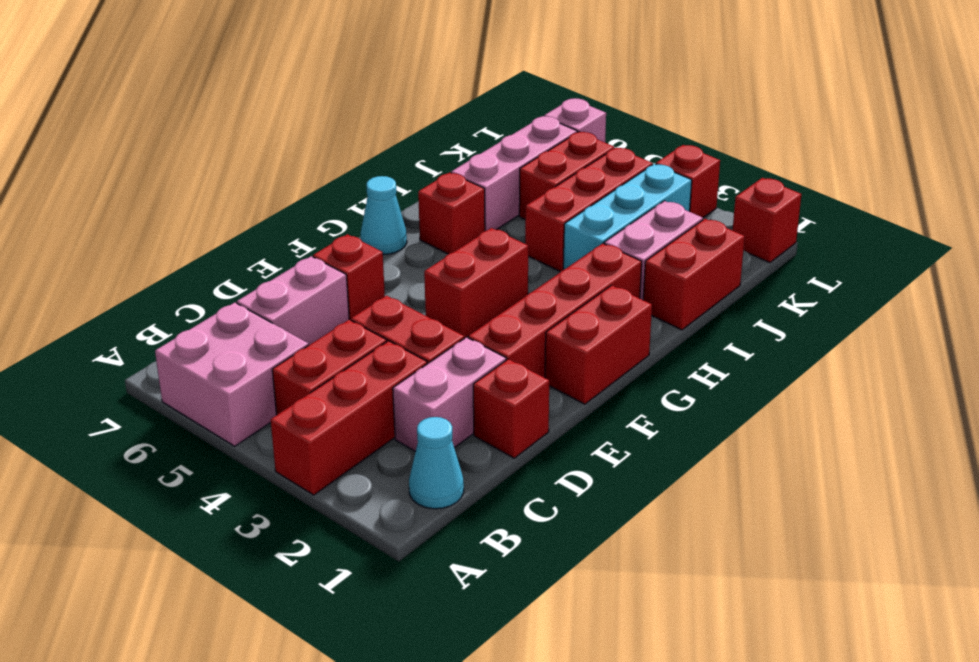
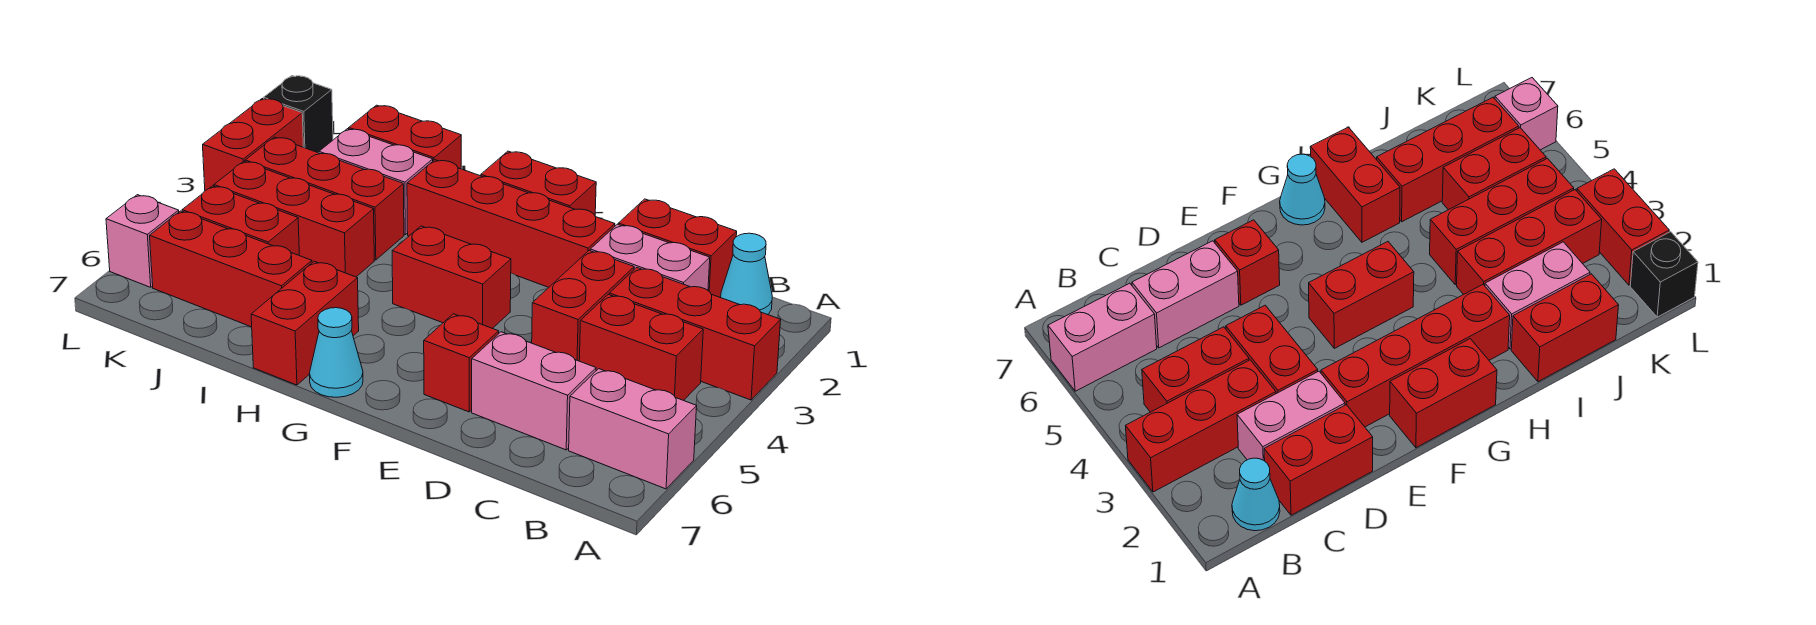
pink 2x2 brick [155,302,309,446] -> pink 1x2 brick [569,369,697,489]
red 1x1 brick [473,359,549,458] -> red 1x2 brick [618,199,737,297]
red 1x1 brick [418,172,485,254] -> red 1x2 brick [251,261,359,385]
cyan 1x3 brick [563,164,692,270] -> red 1x3 brick [245,137,404,260]
pink 1x3 brick [451,116,577,231] -> red 1x3 brick [150,211,312,327]
red 1x1 brick [733,178,801,263] -> black 1x1 brick [264,76,333,153]
red 1x1 brick [656,145,720,217] -> red 1x2 brick [203,99,303,191]

